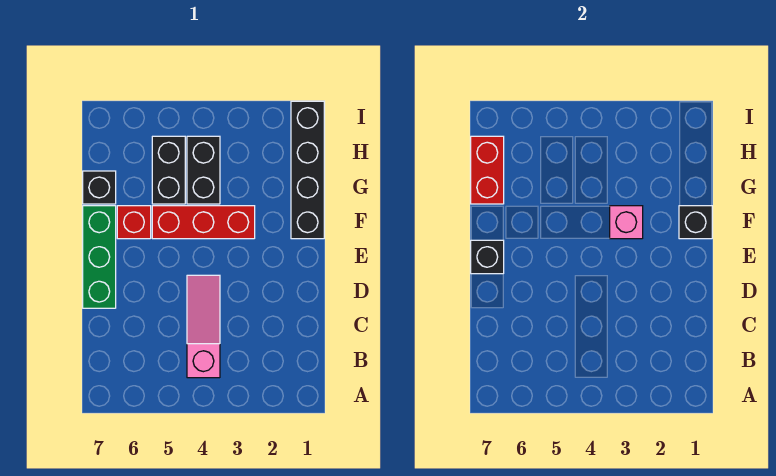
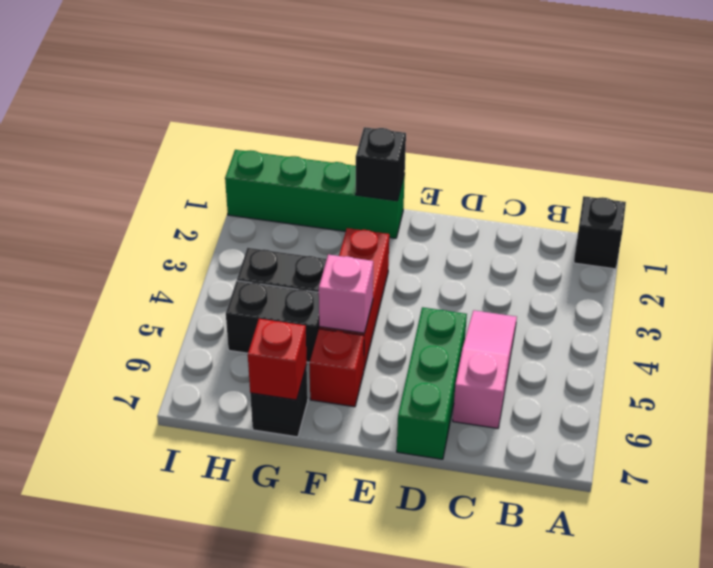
pink 1x3 slope [187,275,220,378] -> pink 1x3 slope turned to [453,310,517,428]
green 1x3 brick [83,206,116,308] -> green 1x3 brick turned to [397,307,467,459]
black 1x1 brick [471,240,504,274] -> black 1x1 brick moved to [574,196,626,269]
black 1x4 brick [291,101,324,239] -> green 1x4 brick [225,150,405,238]
pink 1x1 brick [610,206,643,239] -> pink 1x1 brick moved to [319,255,373,333]
red 1x2 brick [471,136,504,204] -> red 1x1 brick [248,319,307,400]

